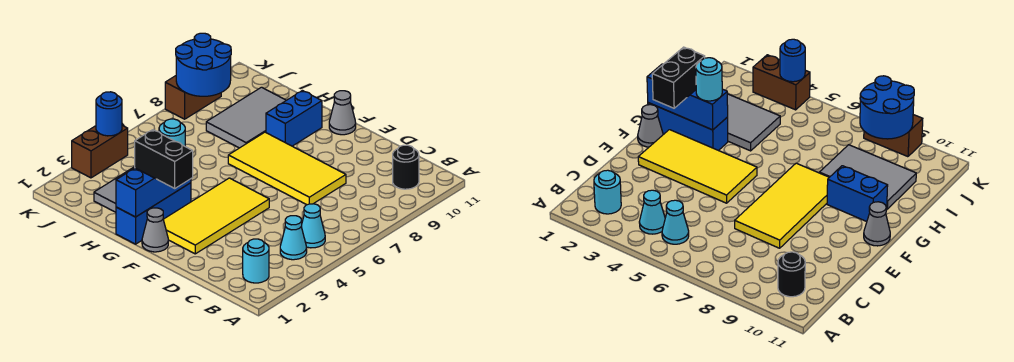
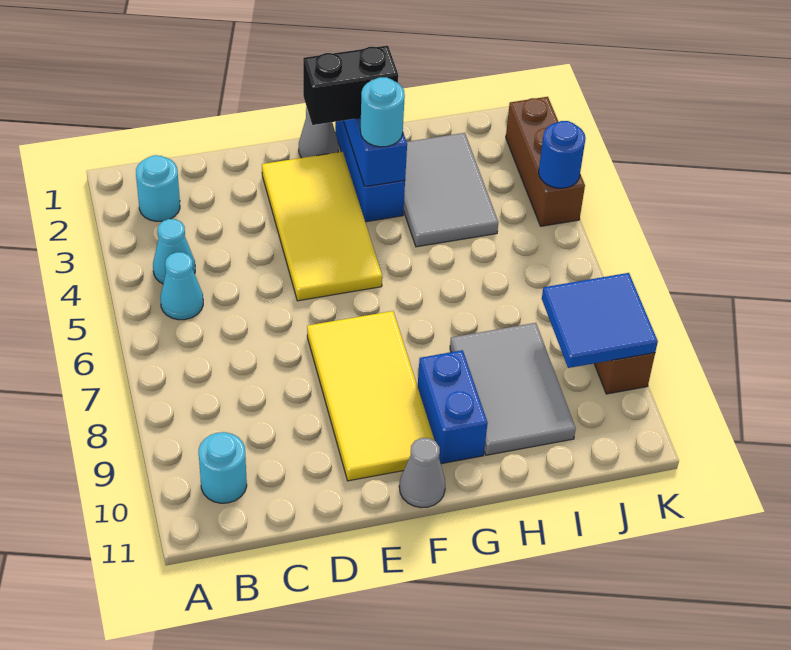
black 1x1 round brick [393,145,419,189] -> cyan 1x1 round brick [199,432,247,503]
yellow 2x4 tile [228,132,346,205] -> yellow 2x4 tile turned to [307,311,435,481]
blue 2x2 round brick [176,33,231,96] -> blue 2x2 tile [542,273,658,368]
brown 1x2 brick [72,125,128,178] -> brown 1x3 brick [506,97,585,226]

